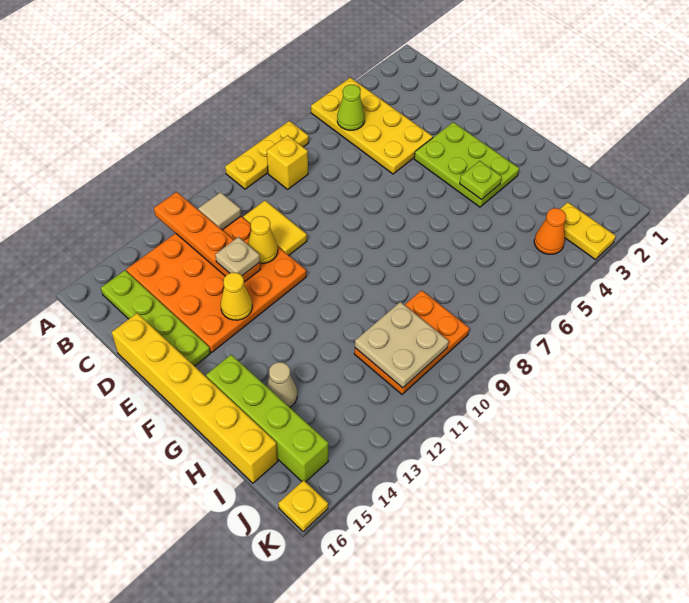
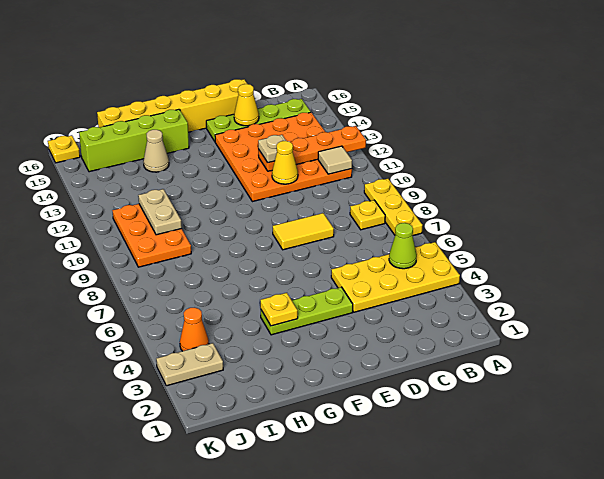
yellow 1x1 brick [267,135,308,189] -> yellow 1x1 plate [350,200,385,230]
yellow 1x2 tile [243,201,307,255] -> yellow 1x2 tile moved to [273,213,334,250]
lime 2x3 plate [414,122,519,207] -> lime 1x3 plate [261,287,353,335]
yellow 1x1 cone [221,273,252,320] -> yellow 1x1 cone moved to [234,84,259,126]
lime 1x1 plate [460,161,502,200] -> yellow 1x1 plate [260,293,298,326]
tan 2x2 plate [355,302,449,388] -> tan 1x2 plate [138,189,182,235]
yellow 1x2 plate [560,202,616,259] -> tan 1x2 plate [156,343,223,386]

